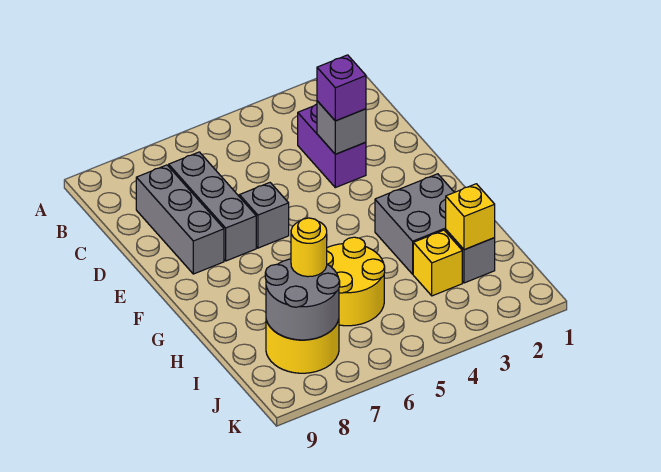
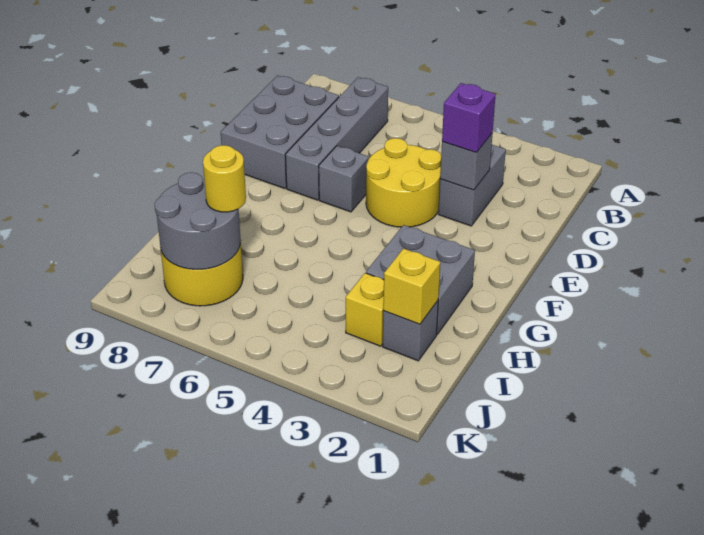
purple 1x2 brick [298,104,366,188] -> grey 1x2 brick [438,145,506,226]
grey 1x3 brick [169,152,256,261] -> grey 1x4 brick [285,77,388,200]
grey 1x3 brick [136,165,224,274] -> grey 2x3 brick [221,75,339,189]
yellow 2x2 round brick [327,237,385,326] -> yellow 2x2 round brick moved to [366,138,441,227]

